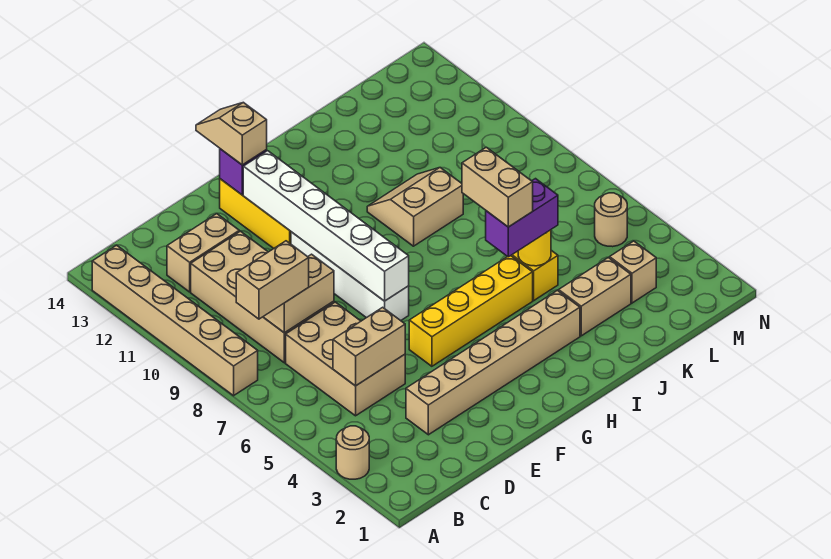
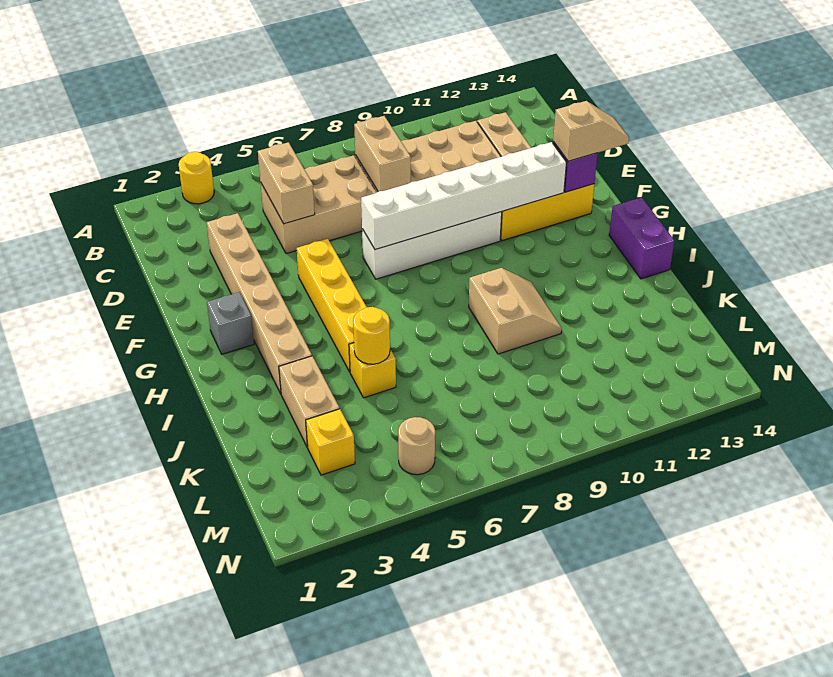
tan 1x1 round brick [336,426,369,479] -> yellow 1x1 round brick [179,152,214,204]
tan 1x6 brick [92,245,258,396] -> none
tan 1x2 brick [236,241,309,319] -> none
none -> grey 1x1 brick [207,292,254,354]
purple 1x2 brick [486,179,558,257] -> purple 1x2 brick moved to [609,197,674,279]
tan 1x2 brick [462,147,533,227] -> none
tan 1x1 brick [610,241,656,303] -> yellow 1x1 brick [306,409,355,475]

